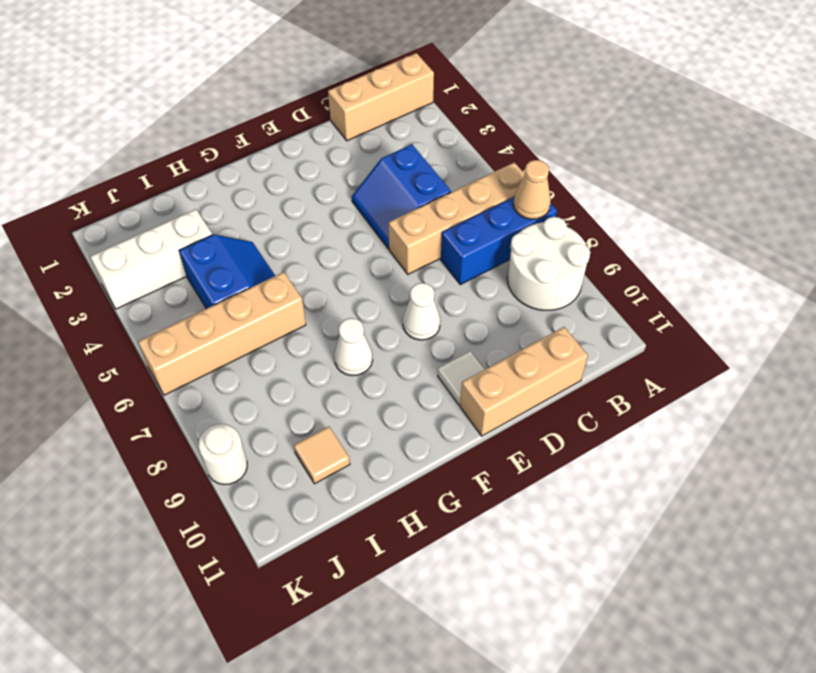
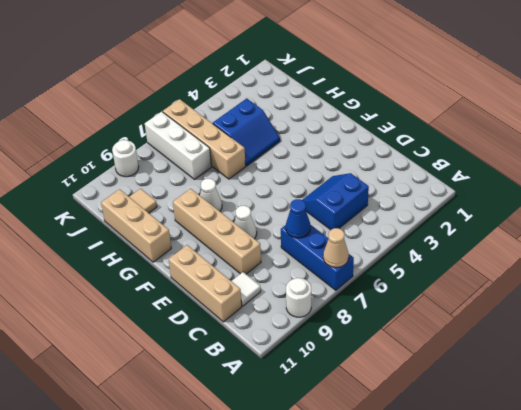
tan 1x3 brick [328,53,434,141] -> tan 1x3 brick moved to [101,189,171,262]
tan 1x4 brick [389,162,524,274] -> tan 1x4 brick moved to [173,189,261,274]
white 2x2 round brick [507,217,590,310] -> white 1x1 round brick [286,278,311,317]
none -> blue 1x1 cone [286,199,310,238]
white 1x1 tile [438,351,485,405] -> white 1x1 tile moved to [232,272,261,306]
white 1x3 brick [90,209,212,309] -> white 1x3 brick moved to [145,112,211,179]

